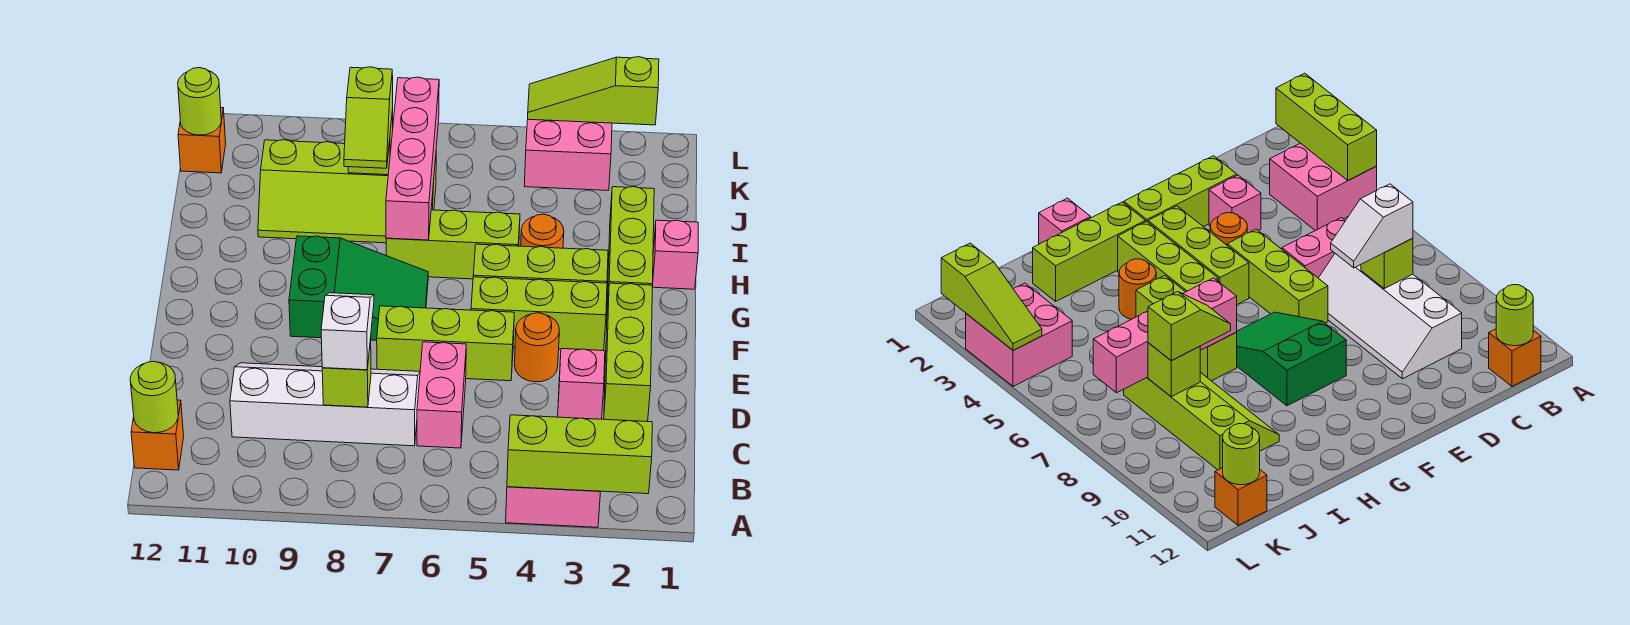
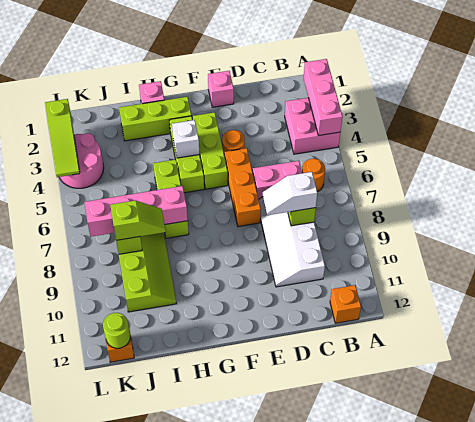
lime 1x3 brick [507,415,652,494] -> pink 1x3 brick [304,59,342,136]
lime 1x1 round brick [130,361,178,433] -> none
lime 1x3 brick [604,283,652,422] -> none
pink 1x1 brick [558,349,605,419] -> pink 1x1 brick moved to [208,71,234,107]
lime 1x3 brick [377,306,514,381] -> orange 1x3 brick [225,148,261,227]
green 2x3 slope [289,236,428,340] -> none
none -> white 1x1 brick [172,120,199,158]
orange 1x1 round brick [521,214,564,248] -> orange 1x1 round brick moved to [302,159,325,192]
pink 2x2 brick [524,119,612,191] -> pink 2x2 round brick [59,133,104,188]

